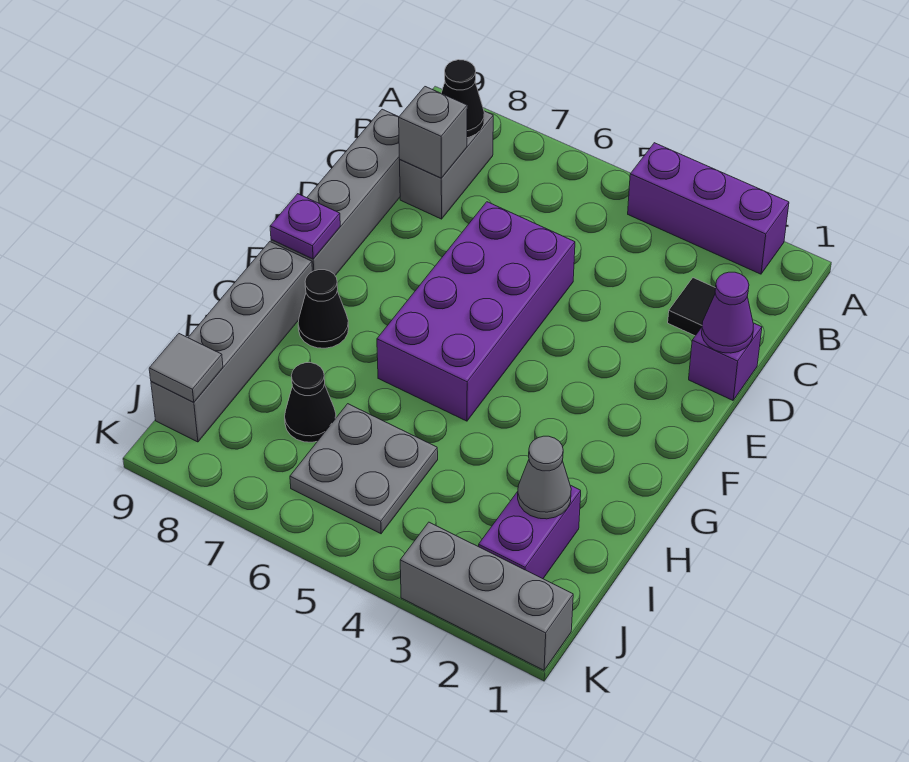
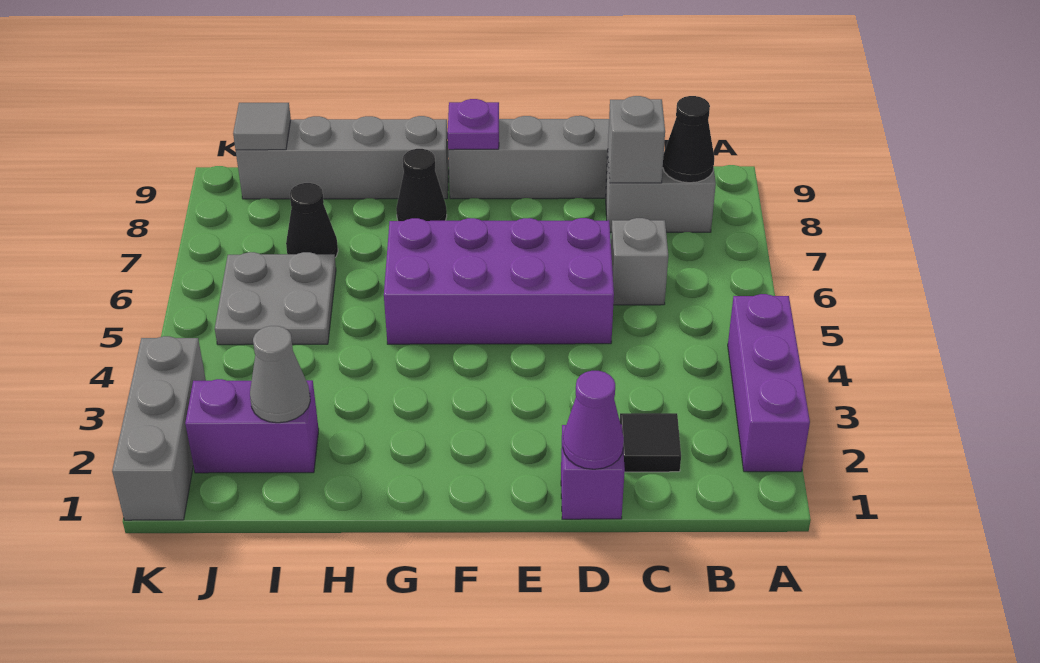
none -> grey 1x1 brick [611,218,668,305]

